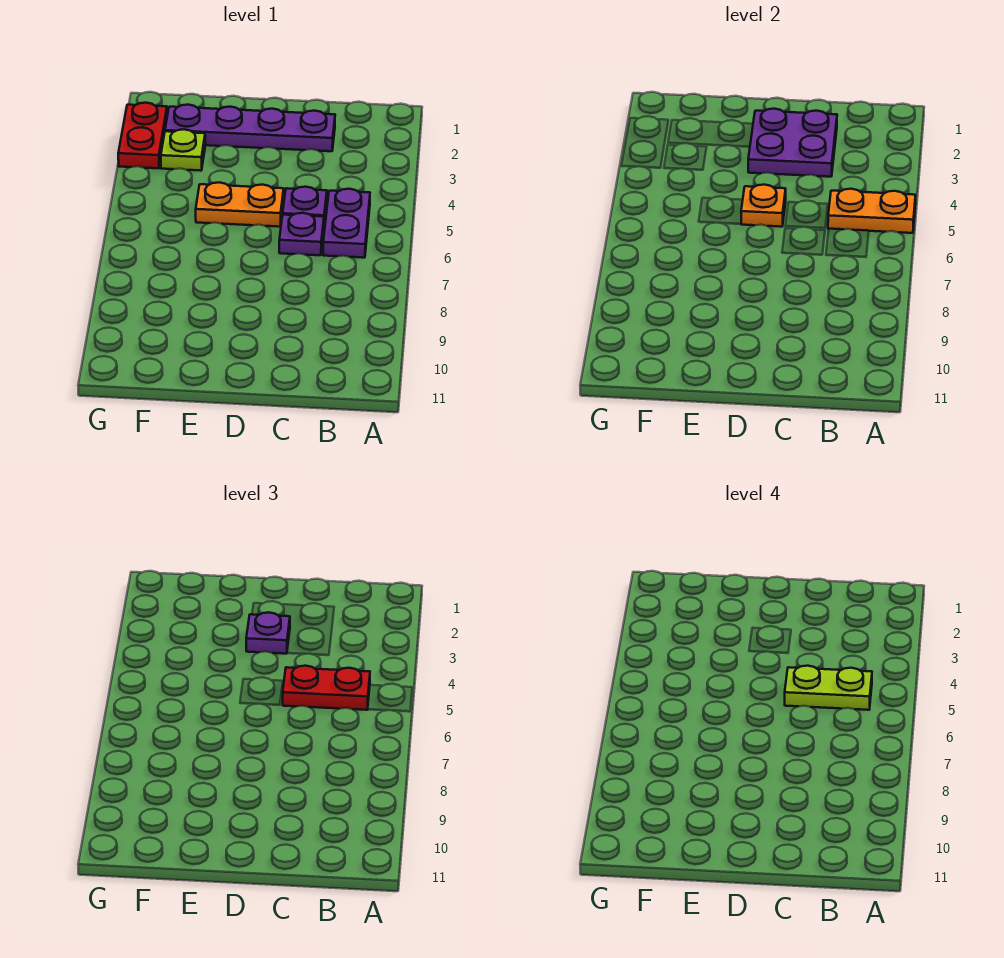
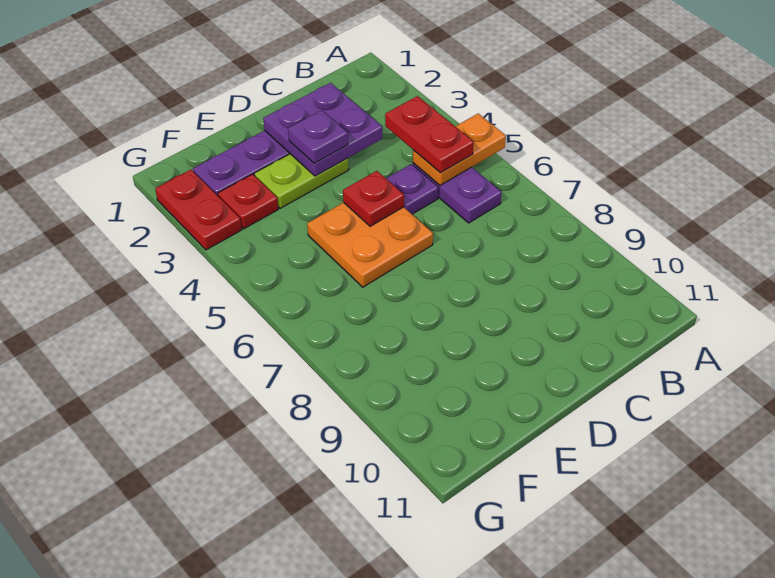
red 1x2 plate [283,666,370,710] -> red 1x2 plate turned to [385,96,474,173]
lime 1x2 plate [785,666,872,710] -> lime 1x2 plate moved to [254,154,349,208]
purple 1x1 plate [279,213,324,255] -> none
orange 1x2 plate [196,182,284,227] -> orange 2x2 plate [307,203,433,287]
orange 1x1 plate [741,185,786,227] -> red 1x1 plate [343,171,404,226]
lime 1x1 plate [161,129,205,171] -> red 1x1 plate [218,174,278,229]

